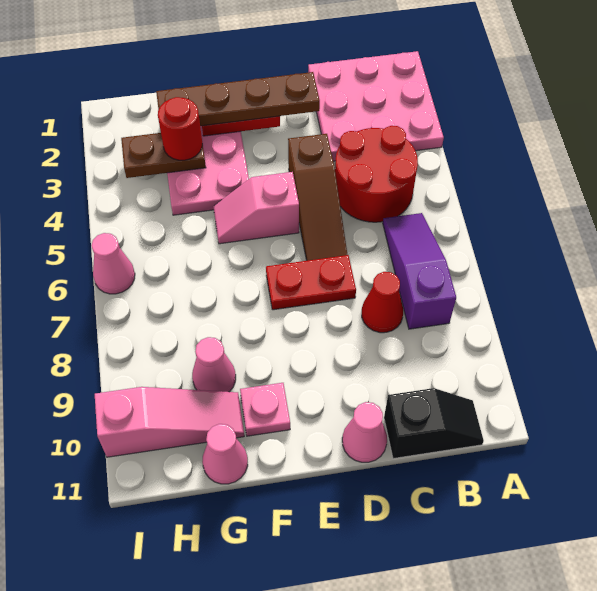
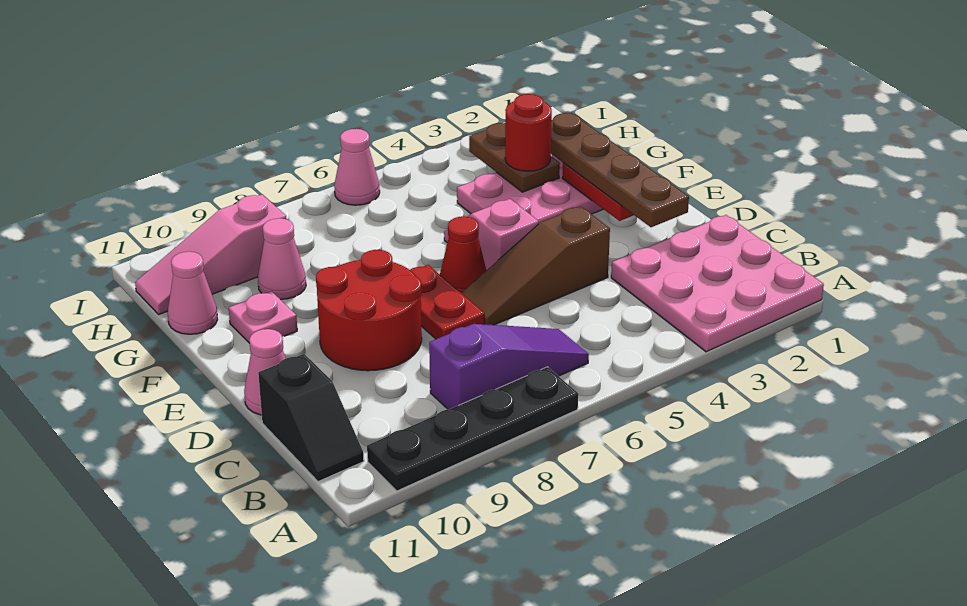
none -> black 1x4 plate [367,367,578,491]
red 2x2 round brick [335,126,418,222] -> red 2x2 round brick moved to [316,250,422,371]
red 1x1 cone [362,272,403,333] -> red 1x1 cone moved to [440,216,486,293]
pink 1x3 slope [95,387,244,457] -> pink 1x3 slope turned to [135,194,286,314]

